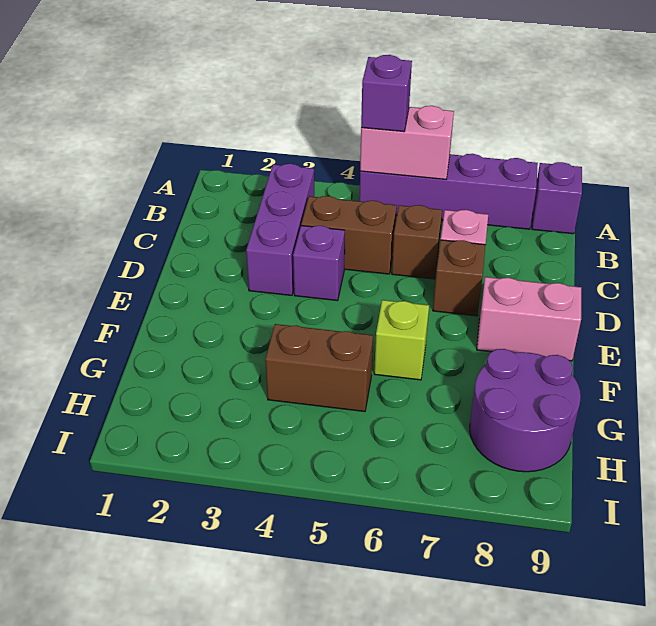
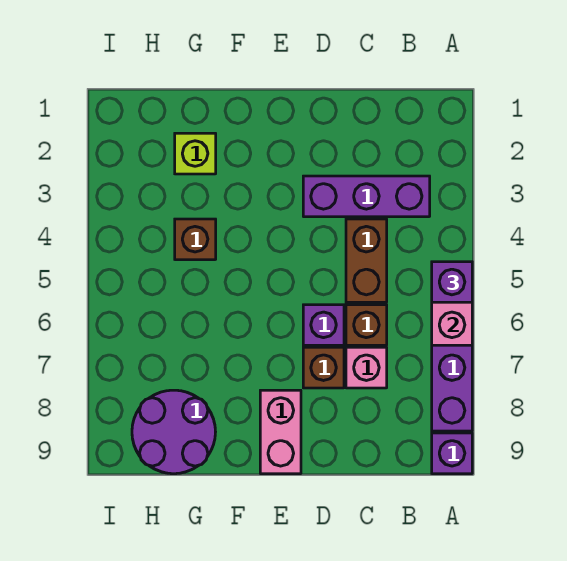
purple 1x1 brick [293,226,345,301] -> purple 1x1 brick moved to [303,305,344,345]
lime 1x1 brick [374,300,429,380] -> lime 1x1 brick moved to [175,133,216,174]
brown 1x2 brick [265,324,373,412] -> brown 1x1 brick [175,219,216,260]

